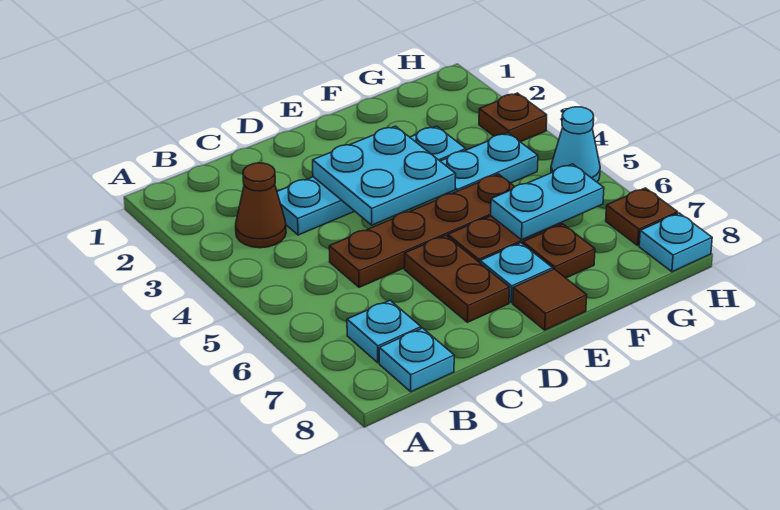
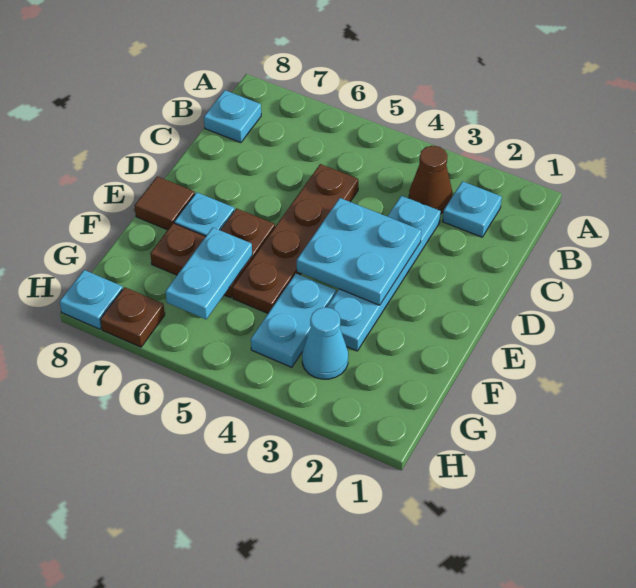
cyan 1x1 plate [347,300,421,363] -> cyan 1x1 plate moved to [443,181,502,237]
brown 1x2 plate [404,235,509,322] -> none
brown 1x1 plate [479,93,547,142] -> none
cyan 1x1 cone [551,107,600,182] -> cyan 1x1 cone moved to [302,307,348,379]

